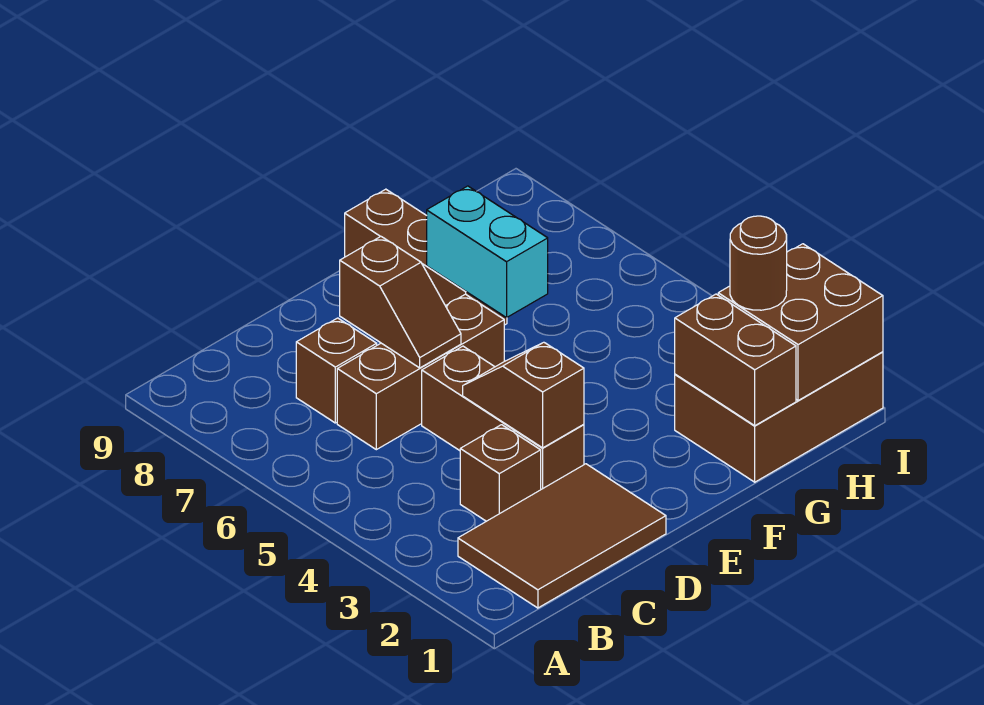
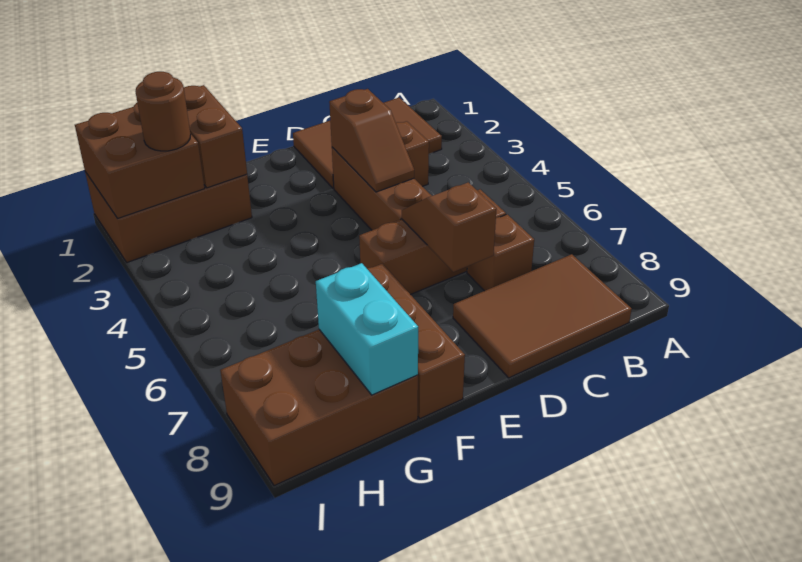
none -> brown 2x3 tile [453,254,632,378]
cyan 1x2 brick [427,186,548,318] -> cyan 1x2 brick moved to [316,263,418,395]
none -> brown 2x3 brick [220,330,418,486]

